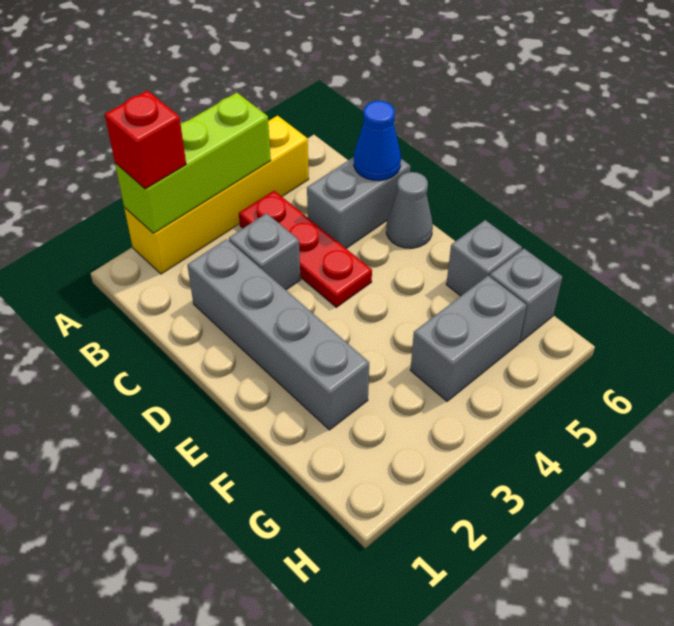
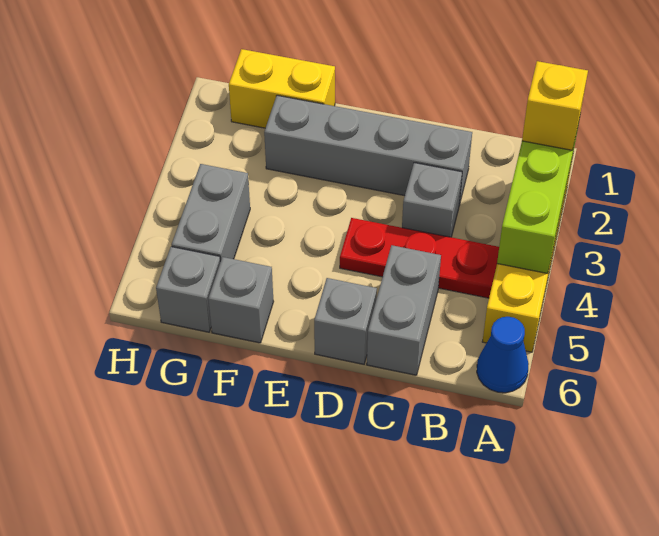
red 1x1 brick [105,91,186,189] -> yellow 1x1 brick [522,61,588,150]
blue 1x1 cone [354,101,401,180] -> blue 1x1 cone moved to [477,317,529,393]
grey 1x1 cone [386,172,433,248] -> grey 1x1 brick [314,278,377,364]
none -> yellow 1x2 brick [229,49,335,128]

